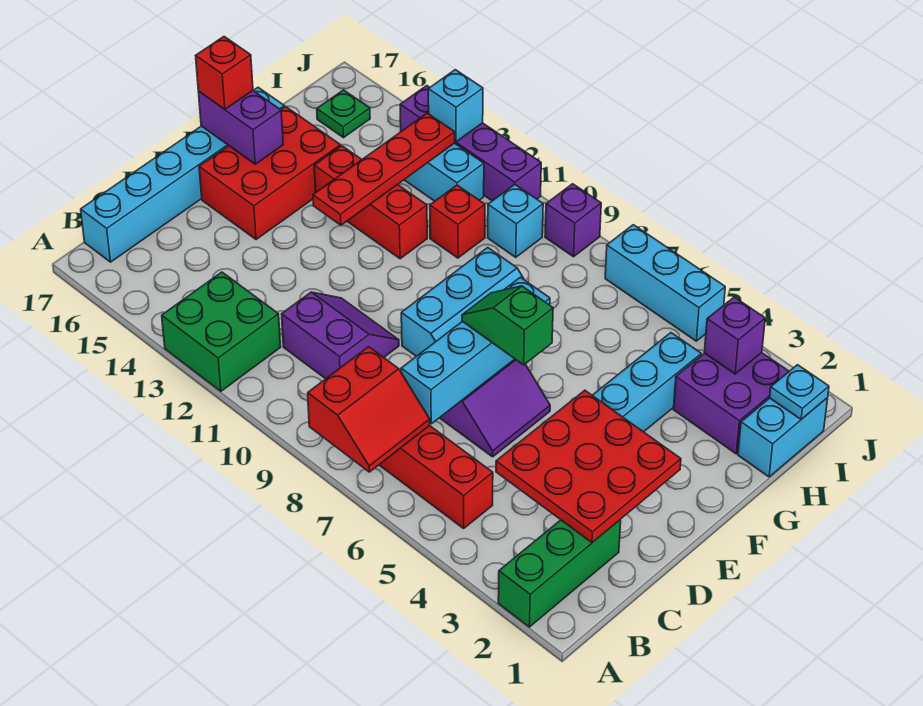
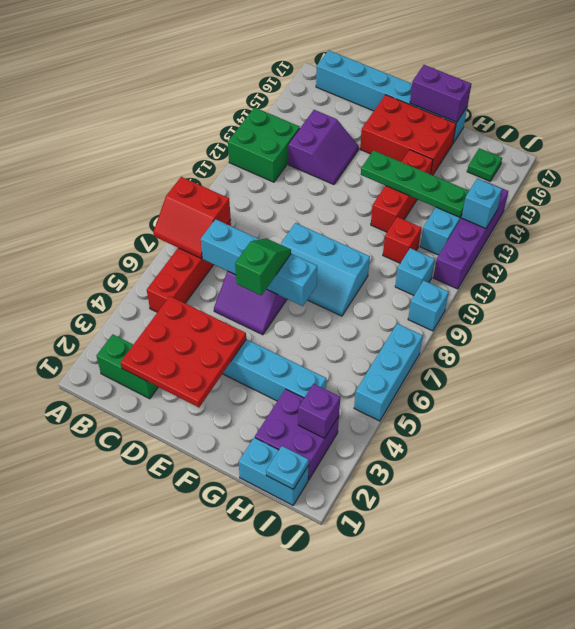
green 1x3 brick [498,520,621,627] -> green 1x2 brick [97,334,158,399]
purple 2x2 slope [282,292,399,379] -> purple 2x2 slope moved to [288,110,359,185]
red 1x4 plate [313,113,455,225] -> green 1x4 plate [361,150,469,217]
purple 1x2 brick [198,91,283,164] -> purple 1x2 brick turned to [410,65,471,122]
red 1x1 brick [196,37,253,109] -> none
purple 1x1 brick [545,184,601,257] -> cyan 1x1 brick [408,280,449,331]

